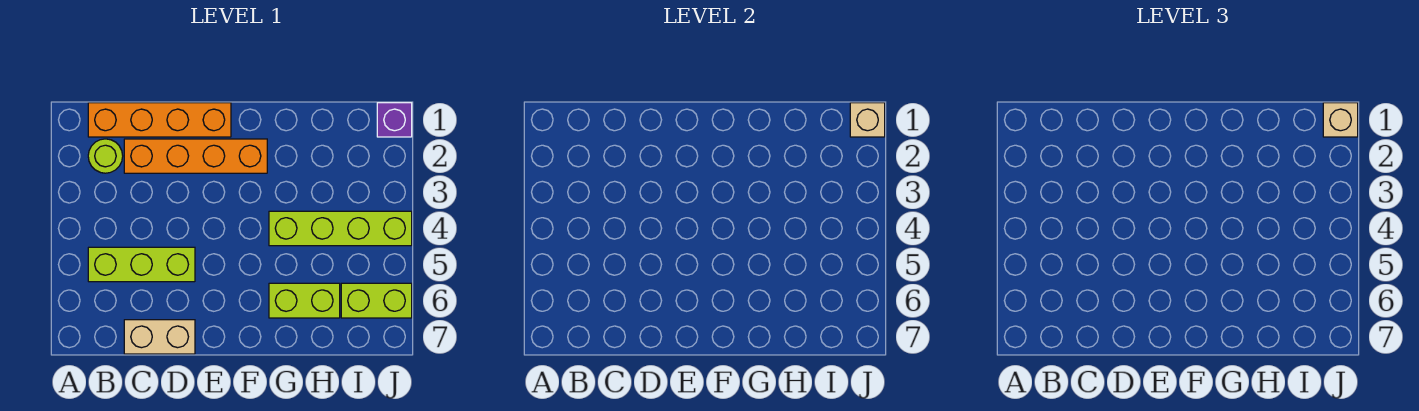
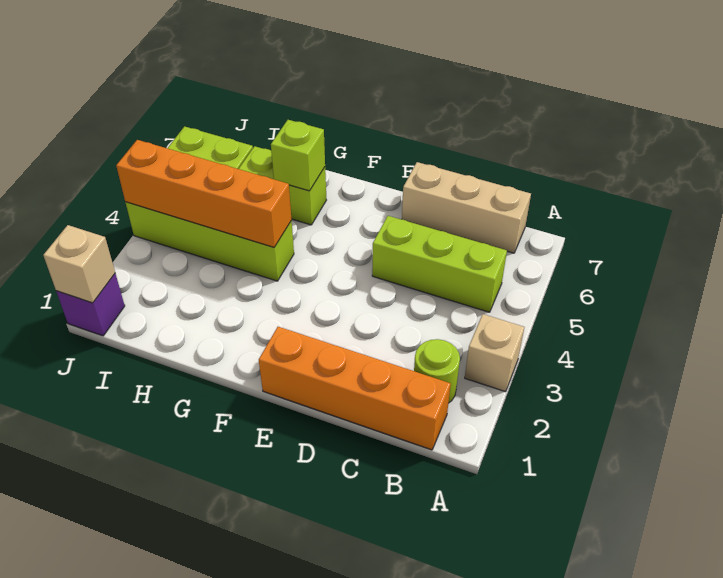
orange 1x4 brick [124,139,267,173] -> orange 1x4 brick moved to [116,140,292,247]
tan 1x2 brick [124,320,195,354] -> tan 1x3 brick [402,162,531,253]
none -> lime 1x1 brick [271,120,325,191]
tan 1x1 brick [1323,103,1358,137] -> tan 1x1 brick moved to [465,314,524,392]

